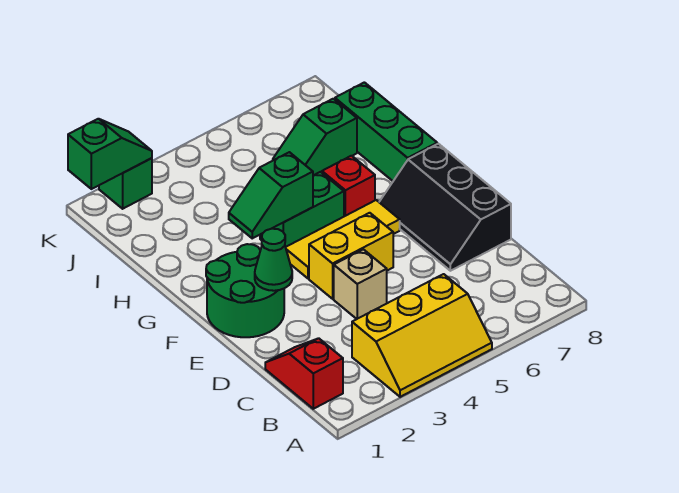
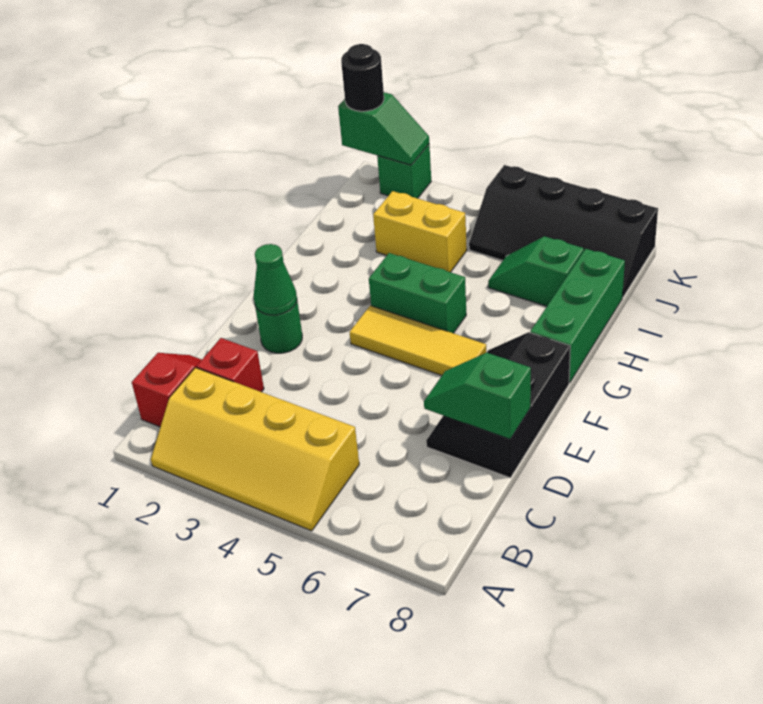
yellow 2x3 slope [352,274,492,397] -> yellow 2x4 slope [151,368,359,531]
tan 1x1 brick [334,249,387,319] -> none
green 2x2 round brick [206,244,284,337] -> green 1x1 round brick [255,301,302,353]
yellow 1x2 brick [309,213,393,299] -> yellow 1x2 brick moved to [373,191,467,272]
green 1x2 slope [229,152,313,238] -> green 1x2 slope moved to [424,353,531,439]
red 1x1 brick [322,156,375,216] -> red 1x1 brick moved to [197,338,264,392]
none -> black 2x4 slope [469,165,658,298]
none -> black 1x1 round brick [341,44,384,111]

